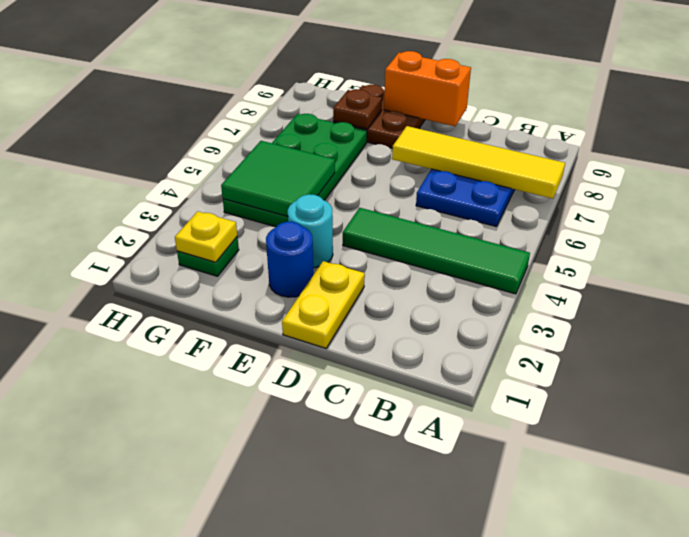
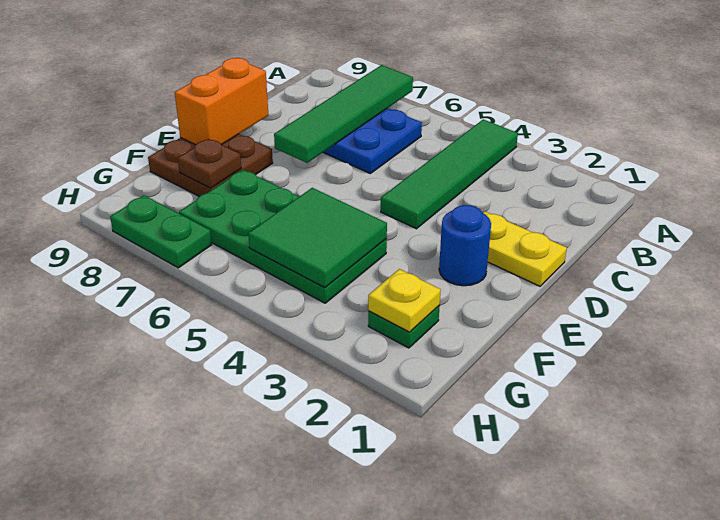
yellow 1x4 tile [392,126,565,199] -> green 1x4 tile [274,65,413,163]
cyan 1x1 round brick [288,194,333,268] -> none
none -> green 1x2 plate [110,195,212,268]

